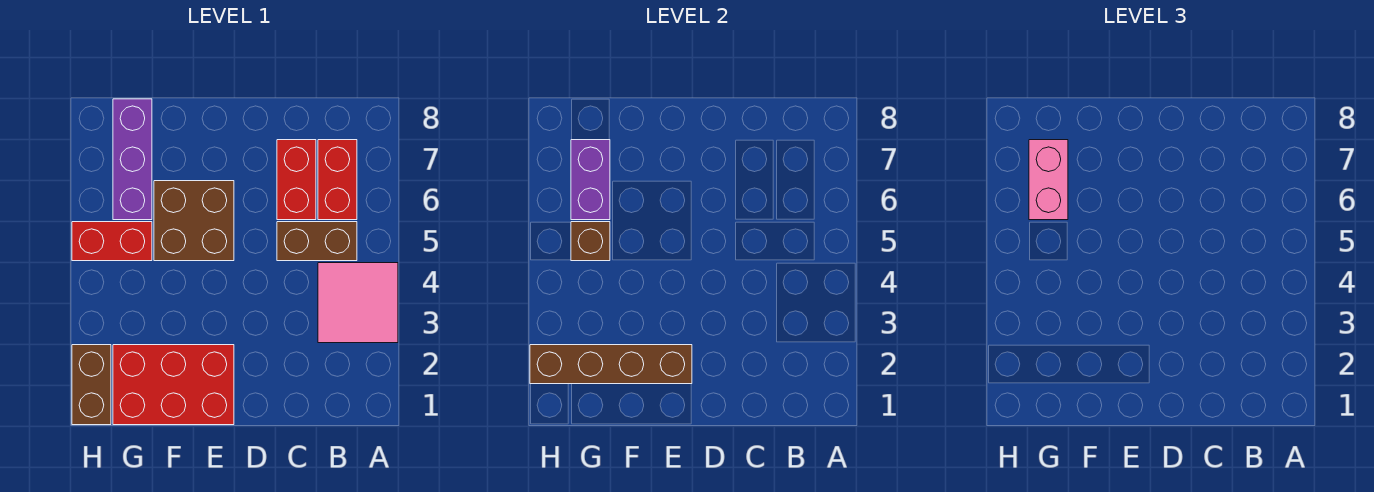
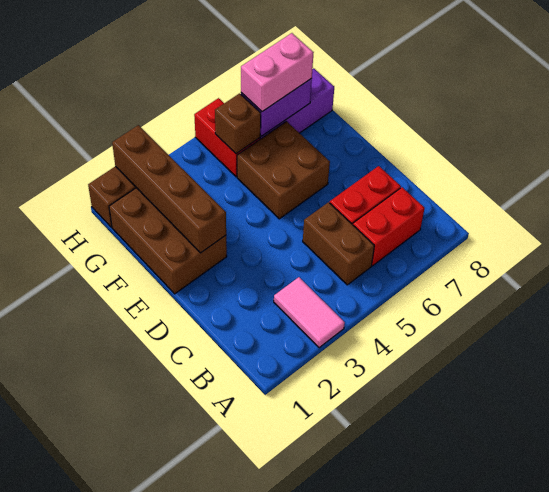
pink 2x2 tile [318,263,398,343] -> pink 1x2 tile [274,277,345,348]
red 2x3 brick [113,345,234,425] -> brown 2x3 brick [109,188,227,294]

